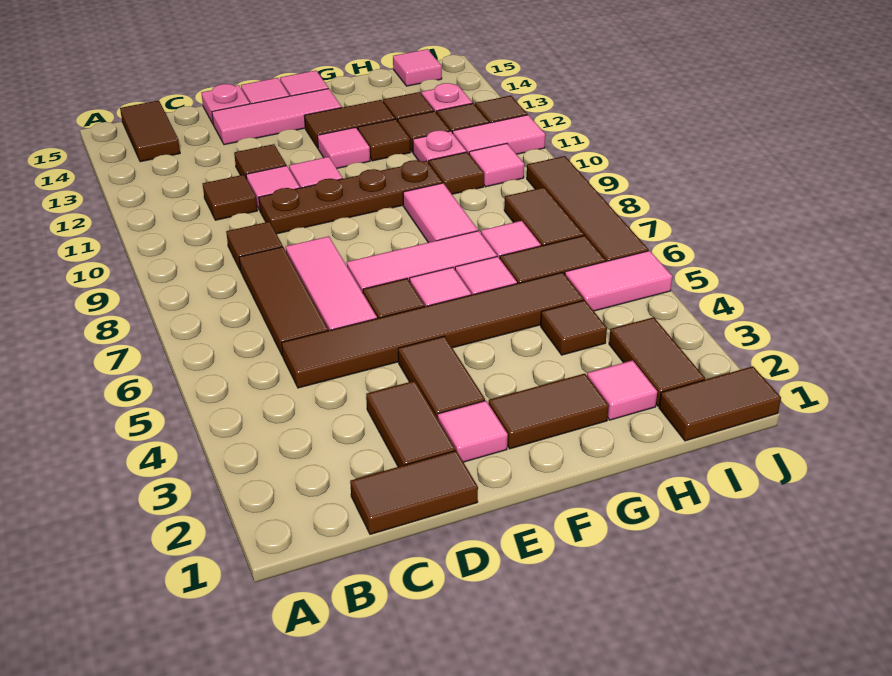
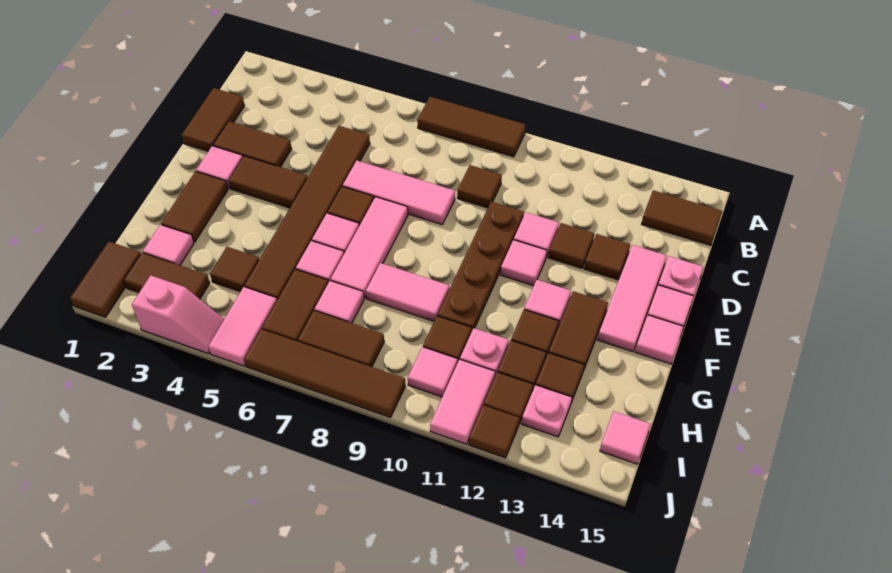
brown 1x3 tile [239,247,328,356] -> brown 1x3 tile moved to [417,97,526,157]
brown 1x1 tile [203,175,257,220] -> brown 1x1 tile moved to [584,234,630,280]
none -> pink 1x2 slope [132,275,224,354]

